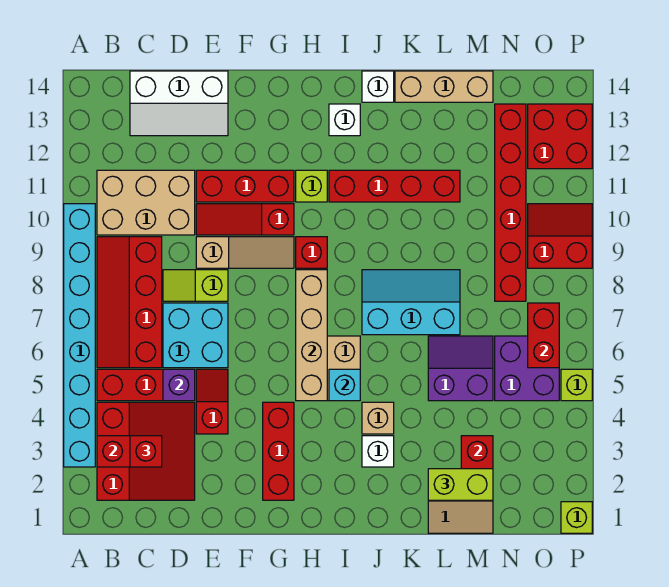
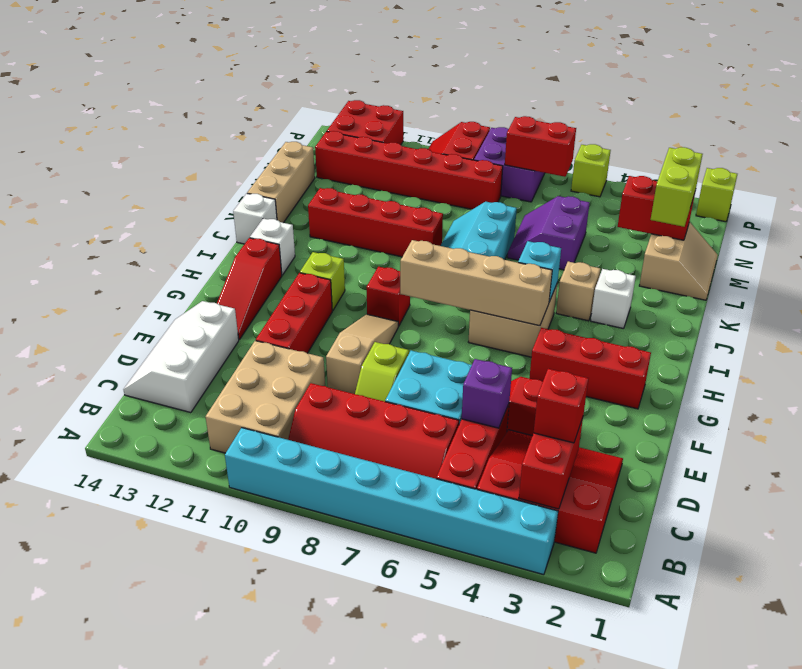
white 2x3 slope [130,71,228,136] -> white 2x3 slope turned to [123,301,239,413]
red 1x3 slope [196,204,294,235] -> red 1x3 slope moved to [217,238,282,339]
red 1x4 brick [329,170,460,202] -> red 1x4 brick turned to [308,188,443,257]
purple 2x2 brick [495,336,559,401] -> purple 2x2 brick moved to [474,127,545,202]

